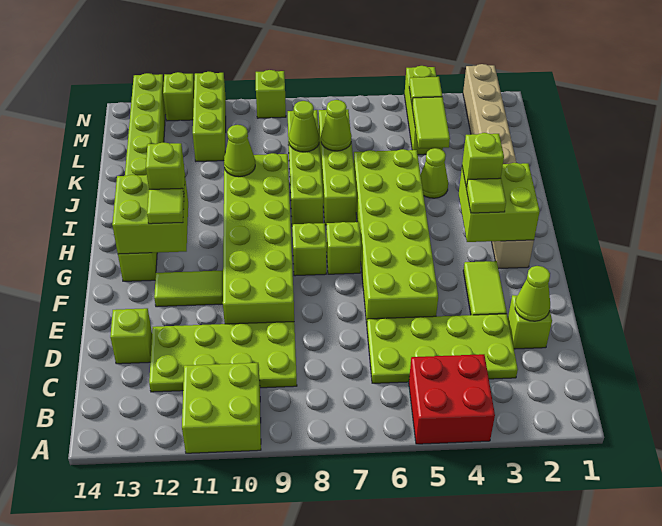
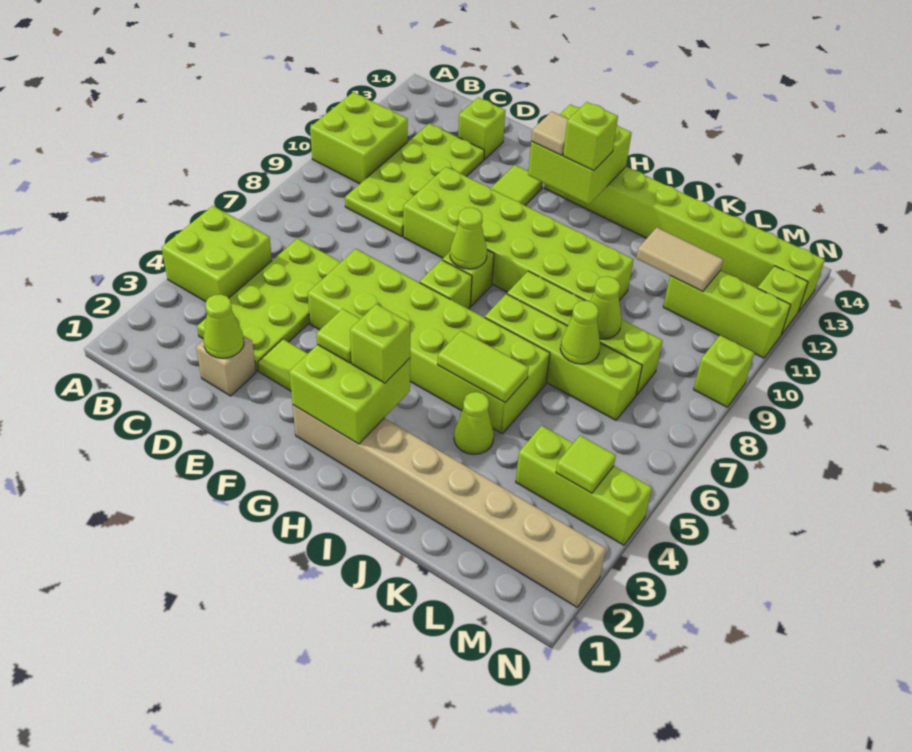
red 2x2 brick [409,354,495,444] -> lime 2x2 brick [162,206,272,302]
lime 1x1 brick [508,295,552,349] -> tan 1x1 brick [196,336,256,396]
lime 1x1 tile [147,188,184,224] -> tan 1x1 tile [531,112,568,155]
lime 1x1 cone [224,125,255,177] -> lime 1x1 cone moved to [450,208,487,269]
lime 1x2 tile [412,97,450,149] -> lime 1x2 tile moved to [438,331,529,403]
none -> tan 1x2 tile [636,228,723,292]

